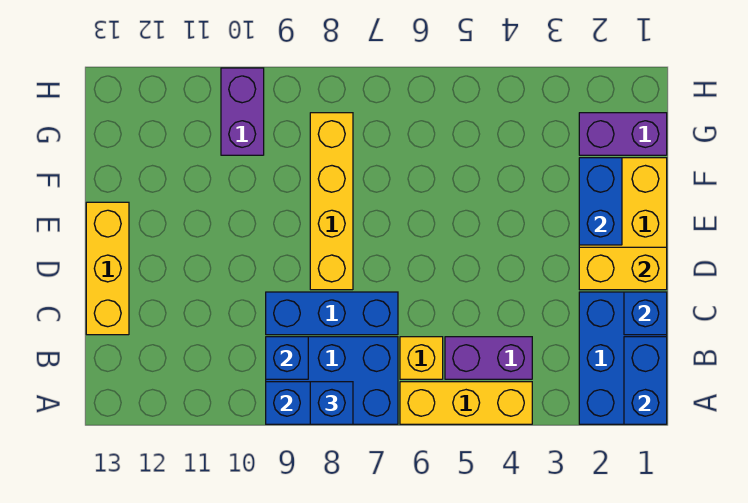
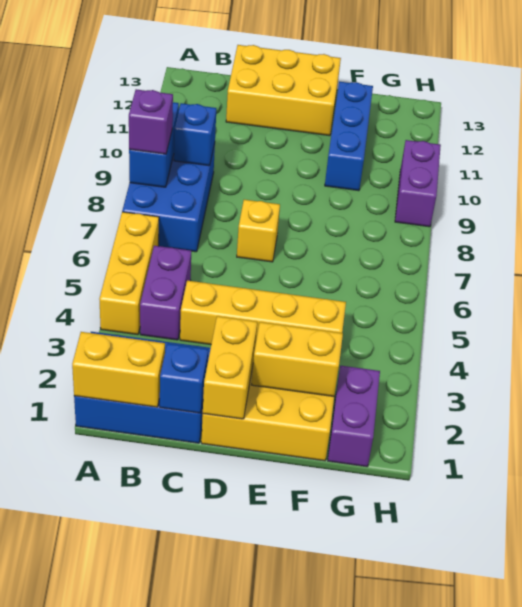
blue 1x2 brick [624,337,667,424] -> yellow 1x2 brick [72,332,165,407]
blue 1x1 brick [310,382,353,424] -> purple 1x1 brick [129,89,173,154]
yellow 1x1 brick [400,337,443,379] -> yellow 1x1 brick moved to [237,200,280,262]
blue 1x3 brick [266,292,398,335] -> blue 1x3 brick moved to [325,82,373,191]
yellow 1x3 brick [86,202,129,335] -> yellow 2x3 brick [226,45,341,136]
yellow 1x4 brick [310,113,353,290] -> yellow 1x4 brick moved to [180,281,346,345]
blue 1x2 brick [579,158,622,245] -> yellow 1x2 brick [252,322,343,396]
purple 1x2 brick [221,68,264,155] -> purple 1x2 brick turned to [395,140,441,227]

